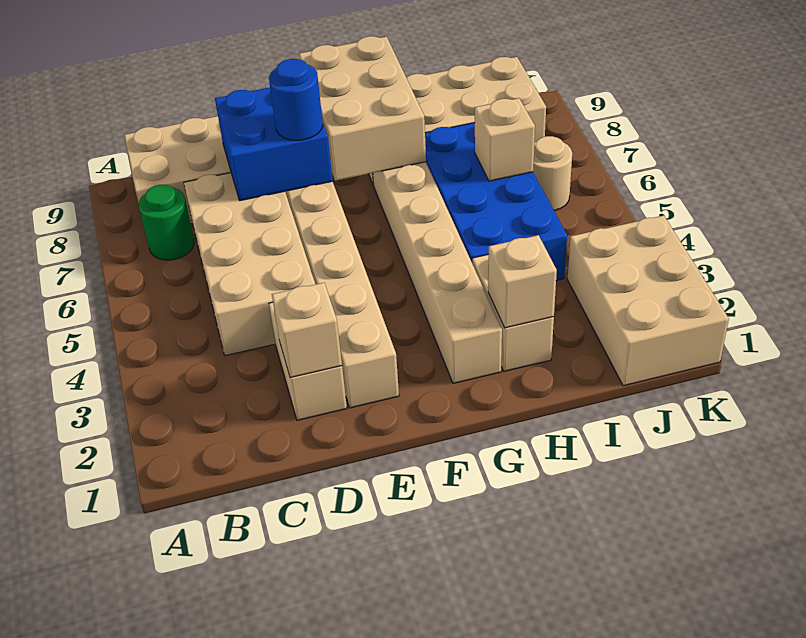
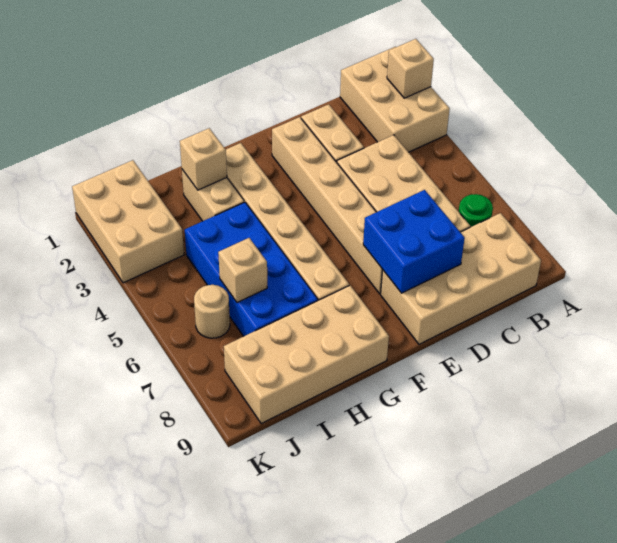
tan 1x1 brick [272,283,342,377] -> tan 1x1 brick moved to [387,39,434,98]
blue 1x1 round brick [269,59,323,140] -> none
tan 2x3 brick [299,36,426,181] -> tan 2x3 brick moved to [340,47,450,152]

